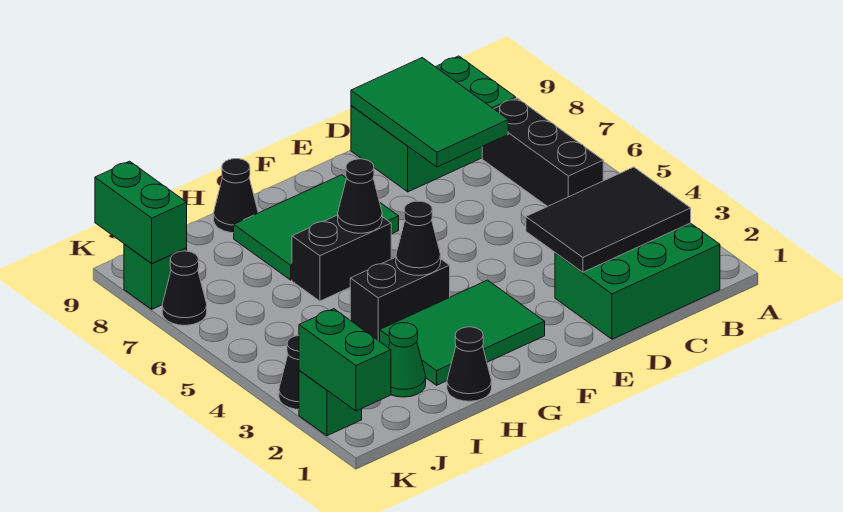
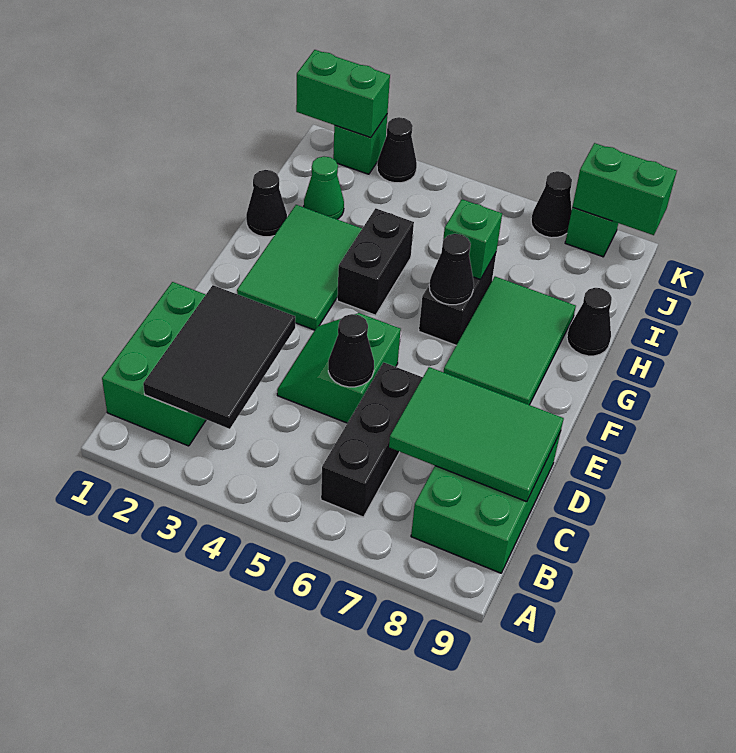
black 1x3 brick [482,98,603,206] -> black 1x3 brick turned to [321,362,423,517]
none -> green 2x2 slope [277,313,401,423]
black 1x1 cone [396,201,441,276] -> black 1x1 cone moved to [328,314,374,387]
none -> green 1x1 brick [443,199,502,280]

